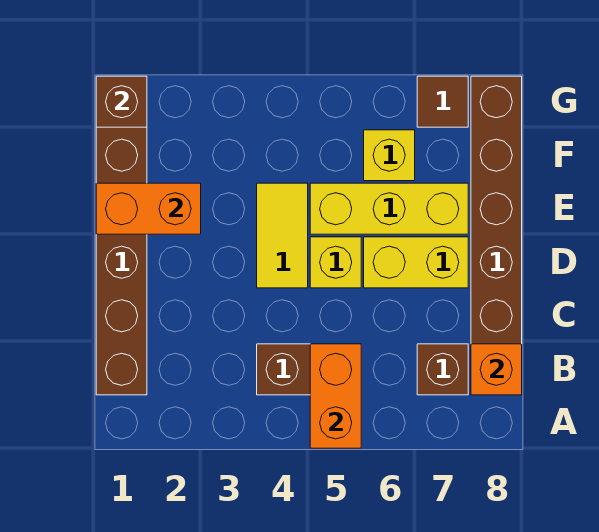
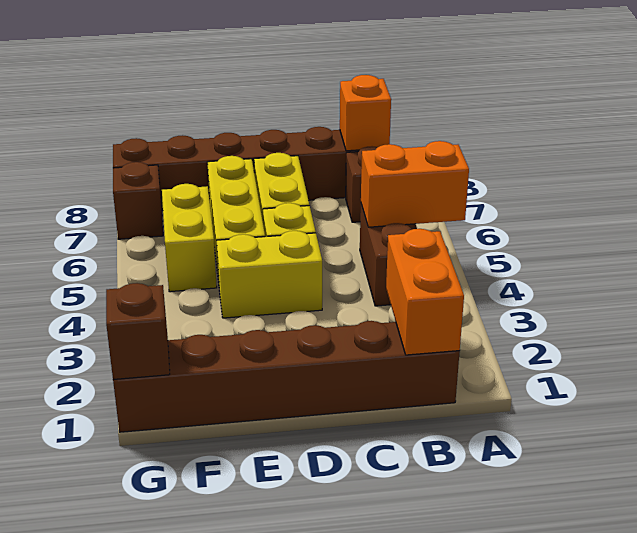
yellow 1x2 tile [257,183,308,288] -> yellow 1x2 brick [217,231,322,318]
orange 1x2 brick [96,183,201,234] -> orange 1x2 brick moved to [386,229,464,355]
yellow 1x1 brick [364,130,415,181] -> yellow 1x2 brick [162,184,217,292]
brown 1x1 tile [417,76,468,127] -> brown 1x1 brick [113,162,163,239]

